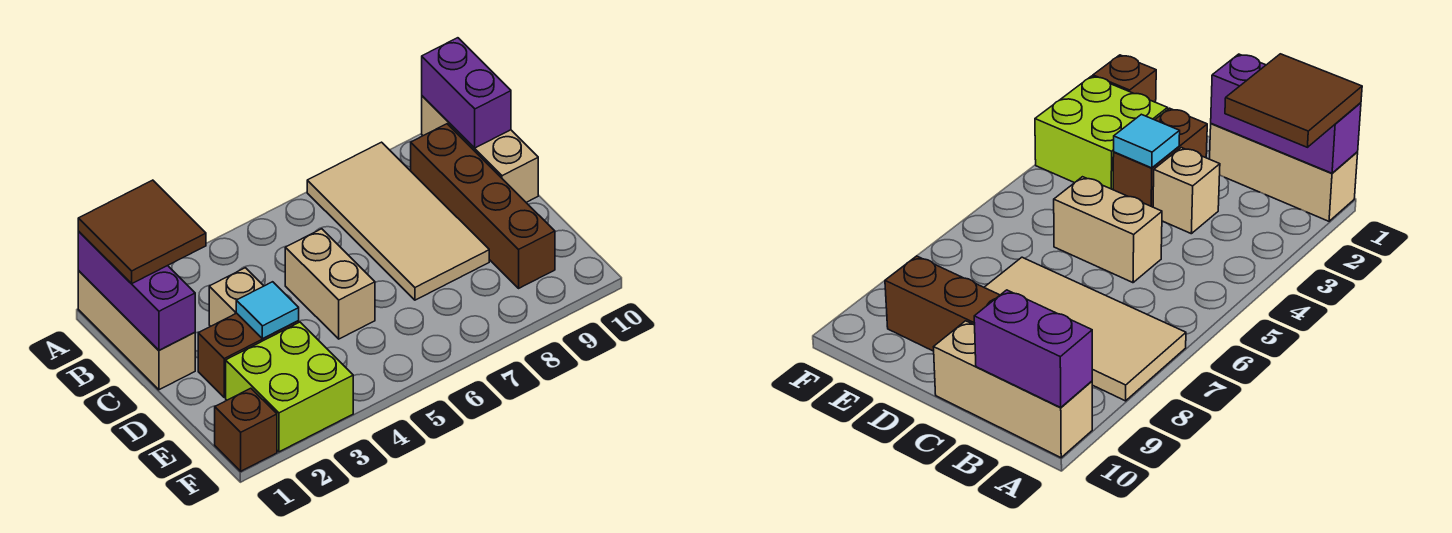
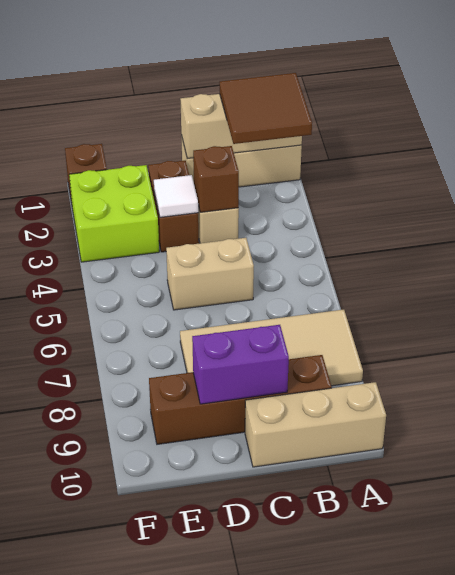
purple 1x3 brick [78,231,195,350] -> tan 1x3 brick [180,94,302,158]
purple 1x2 brick [422,38,511,148] -> purple 1x2 brick moved to [192,325,289,404]
none -> brown 1x1 brick [193,146,239,212]
cyan 1x1 tile [236,282,299,339] -> white 1x1 tile [154,175,198,217]

